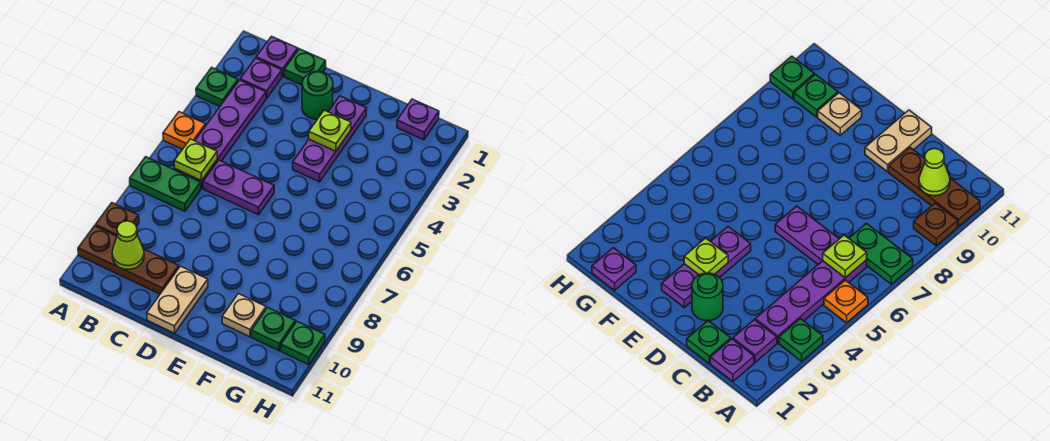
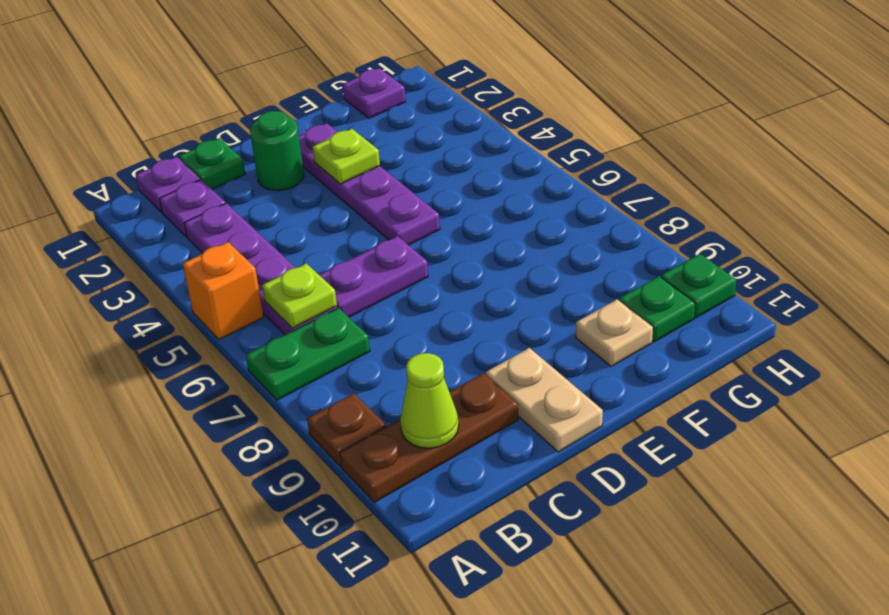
green 1x1 plate [196,68,238,107] -> none
orange 1x1 plate [163,112,206,149] -> orange 1x1 brick [183,242,264,339]
purple 1x3 plate [293,96,367,182] -> purple 1x4 plate [299,123,440,245]

